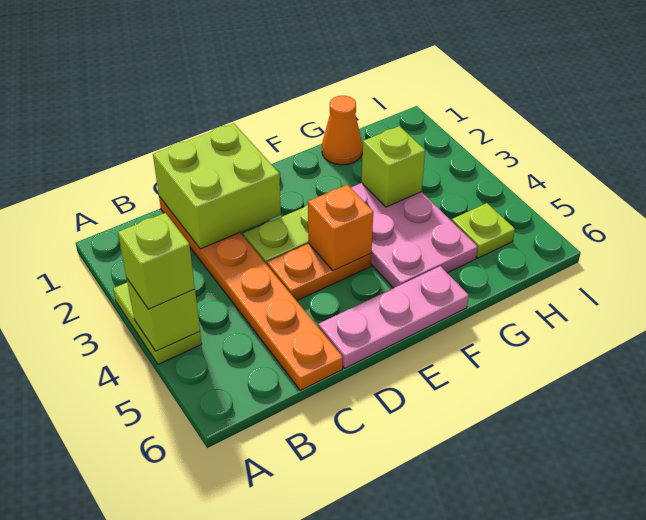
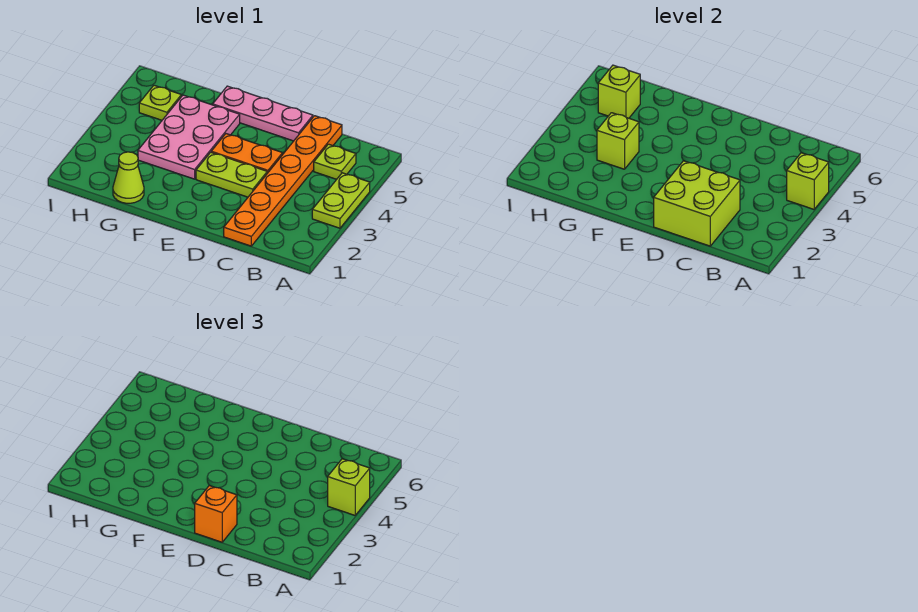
none -> lime 1x1 plate [314,144,356,179]
orange 1x1 brick [308,185,373,271] -> orange 1x1 brick moved to [195,485,237,542]
orange 1x1 cone [322,96,363,165] -> lime 1x1 cone [113,152,144,203]
none -> lime 1x1 brick [598,65,640,118]

